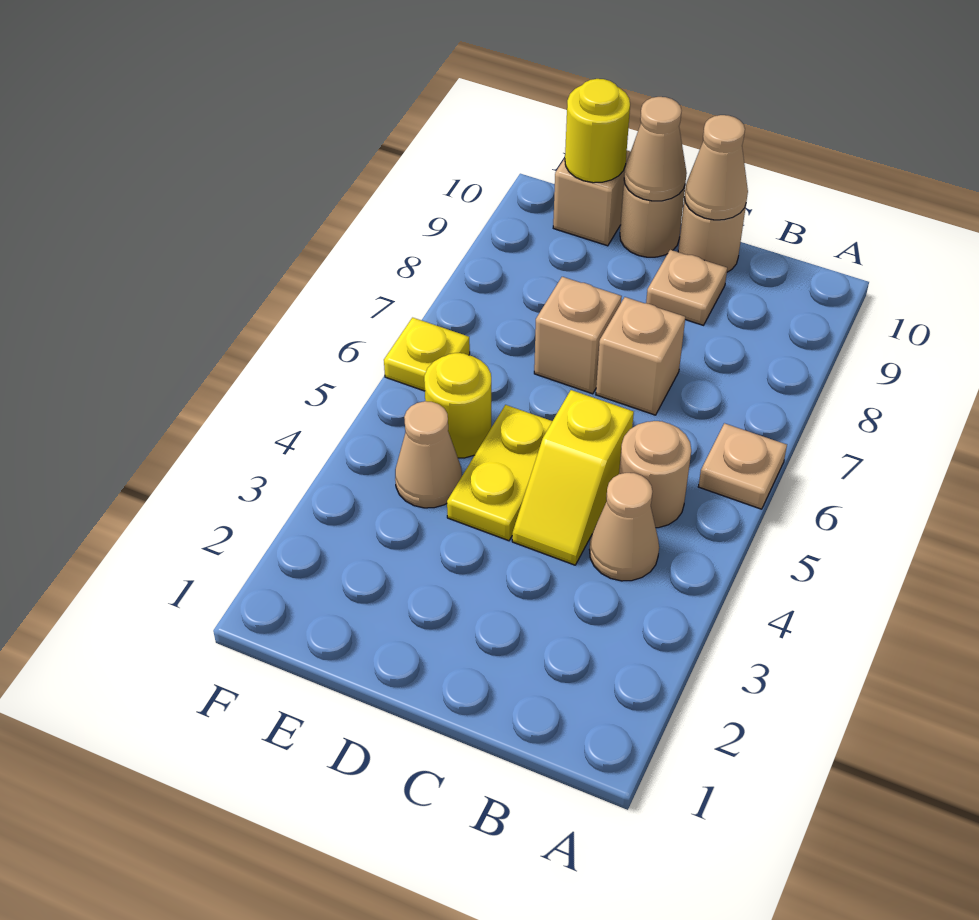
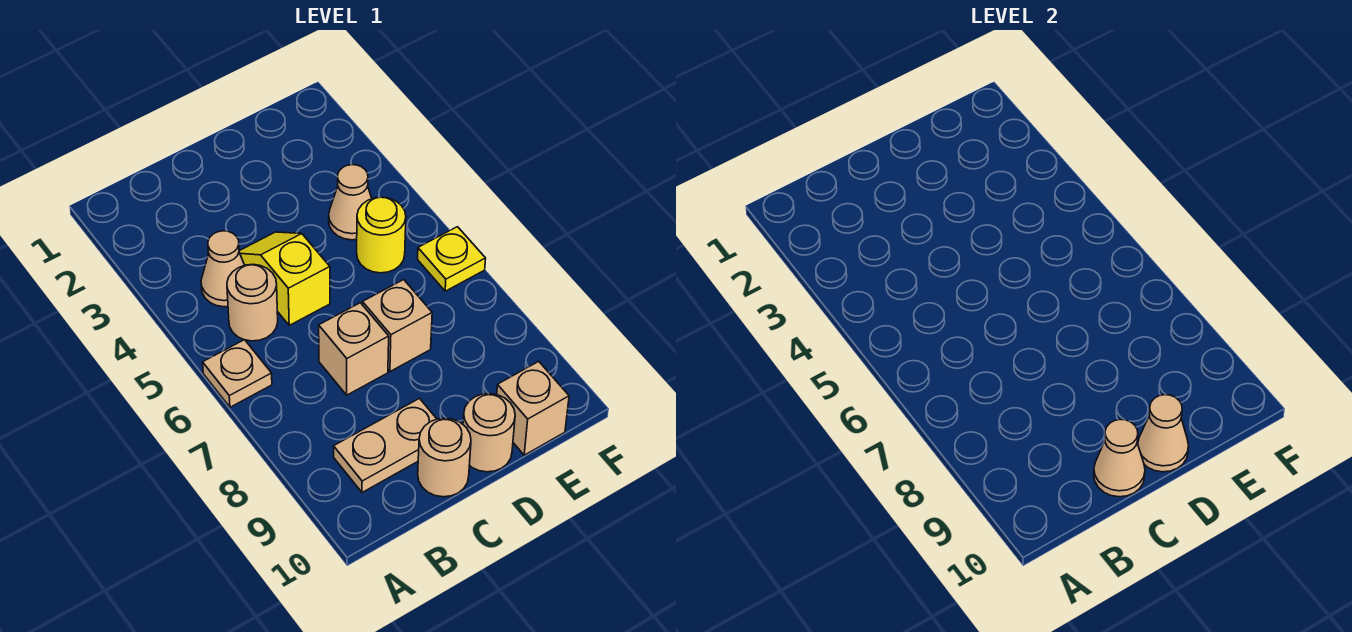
tan 1x1 plate [646,250,727,325] -> tan 1x2 plate [334,399,437,493]
yellow 1x2 plate [447,405,552,541] -> none
yellow 1x1 round brick [565,79,630,183] -> none

